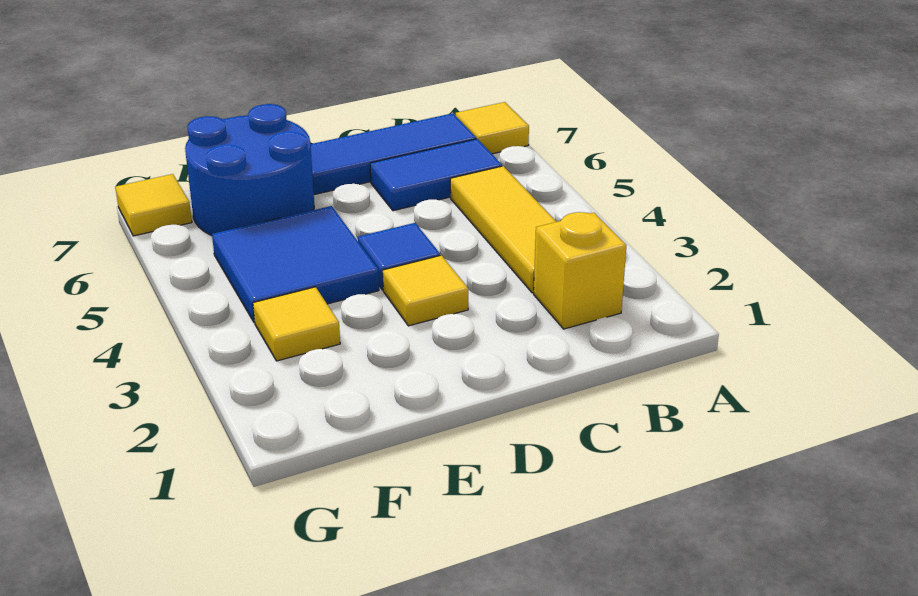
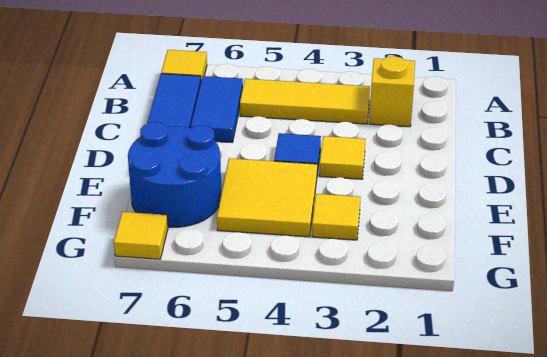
blue 2x2 tile [212,206,379,323] -> yellow 2x2 tile [217,158,317,237]

